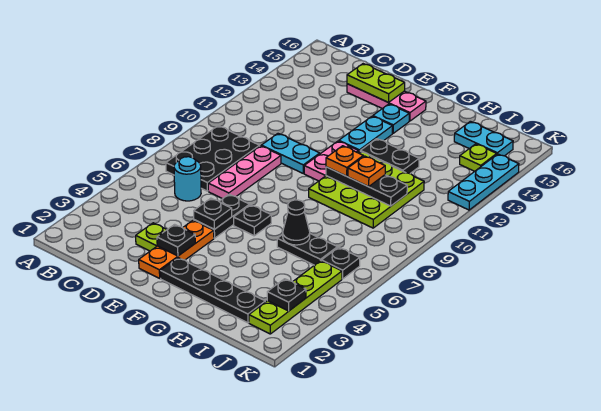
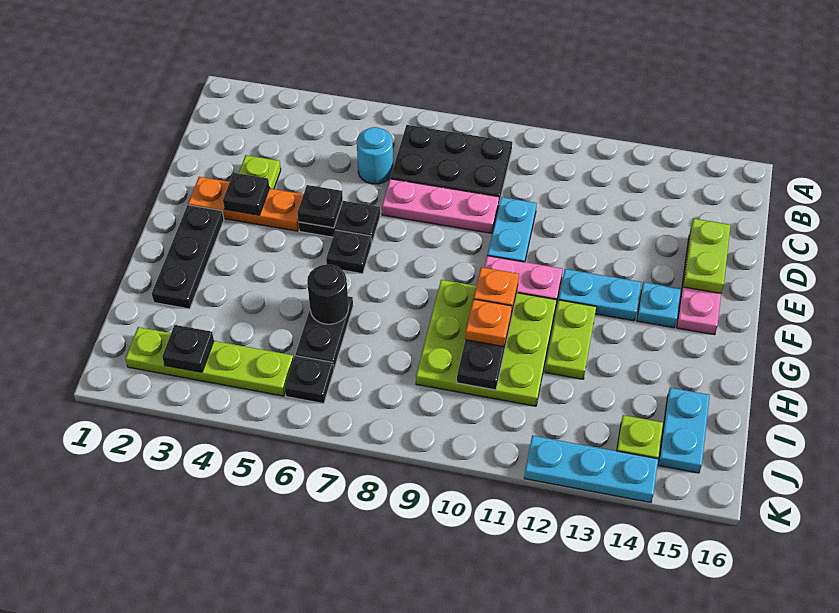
black 1x4 plate [160,258,265,323] -> black 1x3 plate [152,205,224,309]
black 1x2 plate [361,139,419,174] -> lime 1x2 plate [545,300,596,379]
black 1x1 cone [283,200,310,245] -> black 1x1 round brick [307,265,349,324]

